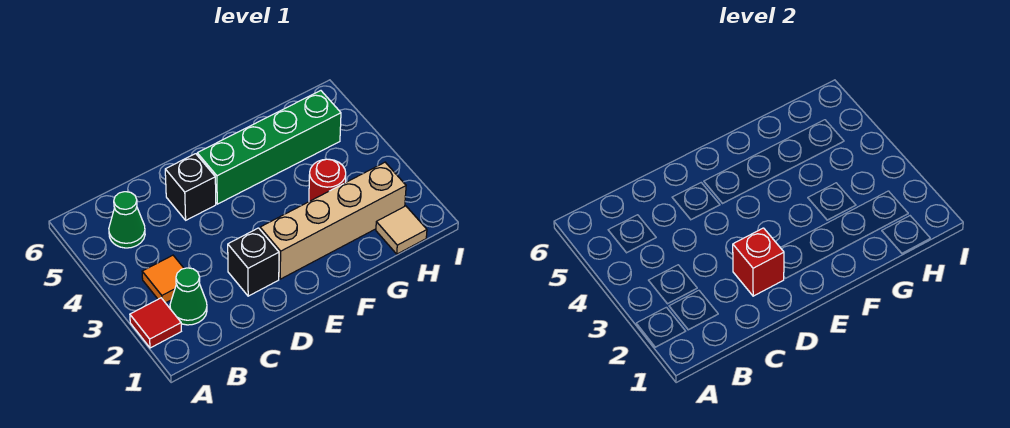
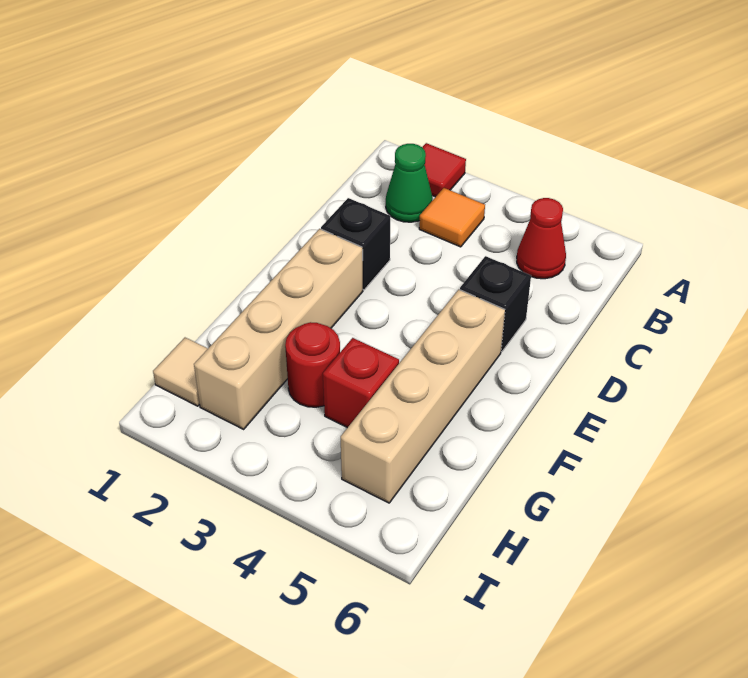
green 1x1 cone [109,192,145,248] -> red 1x1 cone [517,198,566,279]
red 1x1 brick [733,228,784,296] -> red 1x1 brick moved to [323,338,399,428]
green 1x4 brick [197,91,341,204] -> tan 1x4 brick [341,290,505,503]

